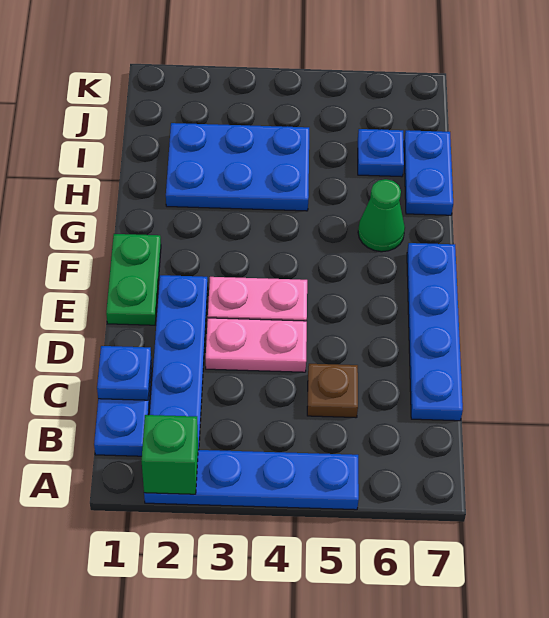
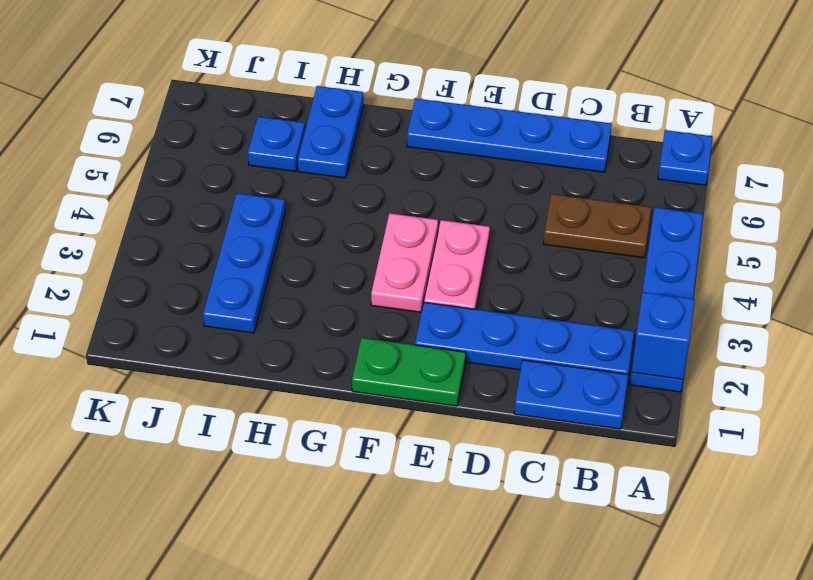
green 1x1 brick [141,415,198,494] -> blue 1x1 brick [631,292,695,379]
blue 1x1 plate [97,346,151,400] -> blue 1x1 plate moved to [658,130,713,185]
brown 1x1 plate [307,364,358,418] -> brown 1x2 plate [544,194,651,258]
pink 1x2 plate [206,318,307,372] -> pink 1x2 plate moved to [371,213,438,312]
green 1x1 cone [358,179,405,252] -> none
blue 2x3 plate [166,123,309,211] -> blue 1x3 plate [203,193,285,333]
blue 1x2 plate [404,130,453,215] -> blue 1x2 plate turned to [298,86,364,178]

